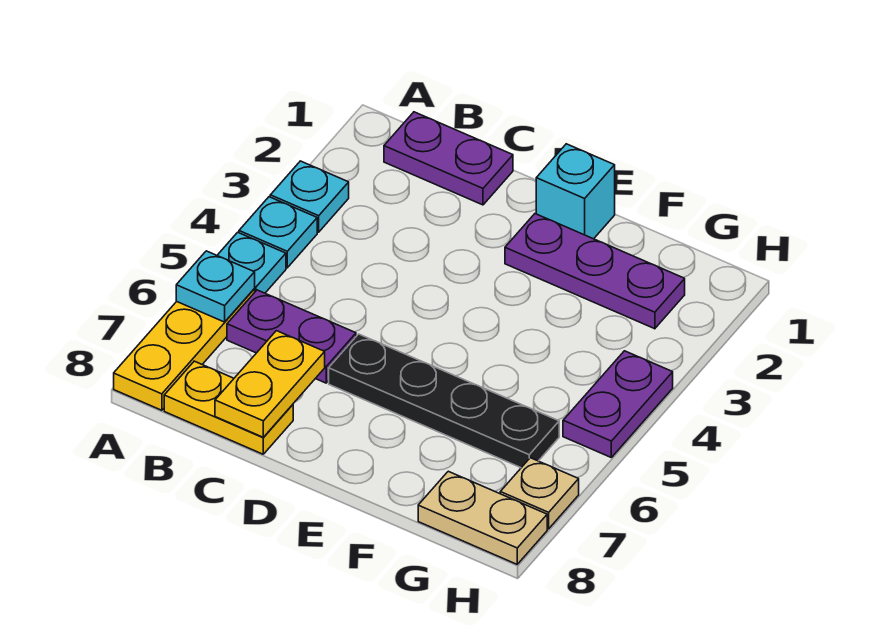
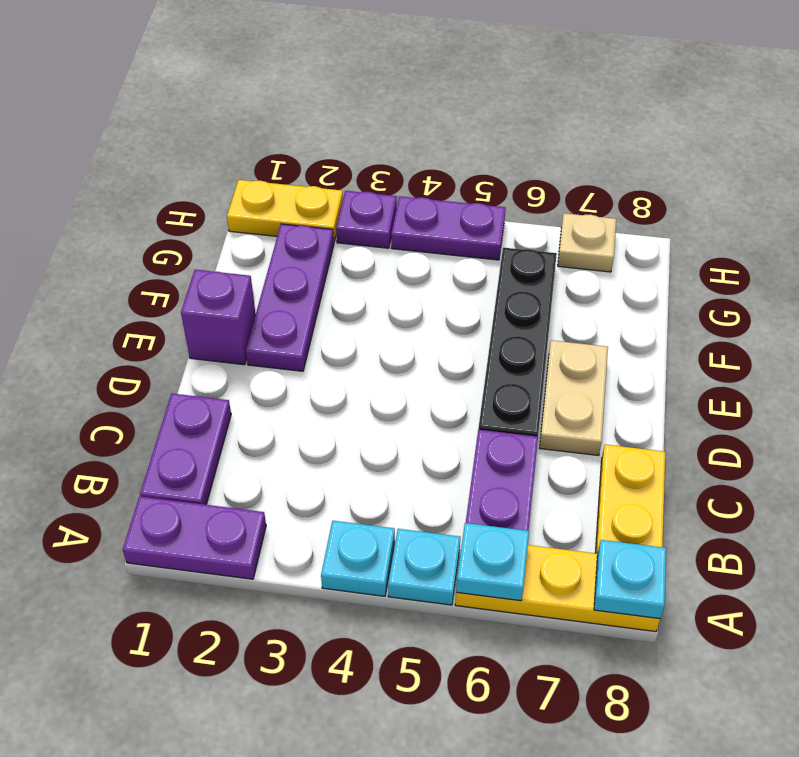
none -> purple 1x2 plate [123,496,266,579]
cyan 1x1 plate [270,161,349,232] -> cyan 1x1 plate moved to [594,540,666,619]
yellow 1x2 plate [215,331,325,437] -> yellow 1x2 plate moved to [227,180,343,241]
cyan 1x1 brick [536,144,615,239] -> purple 1x1 brick [181,270,256,365]
tan 1x2 plate [418,471,547,564] -> tan 1x2 plate moved to [540,340,608,456]
none -> purple 1x1 plate [336,191,397,248]

